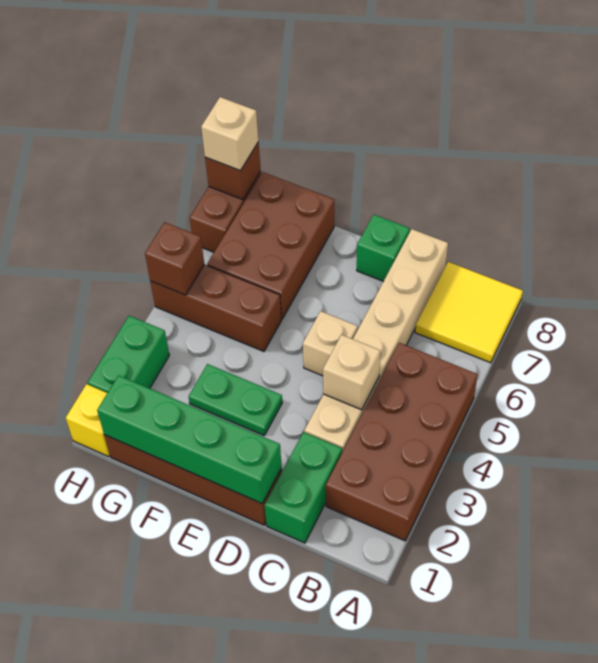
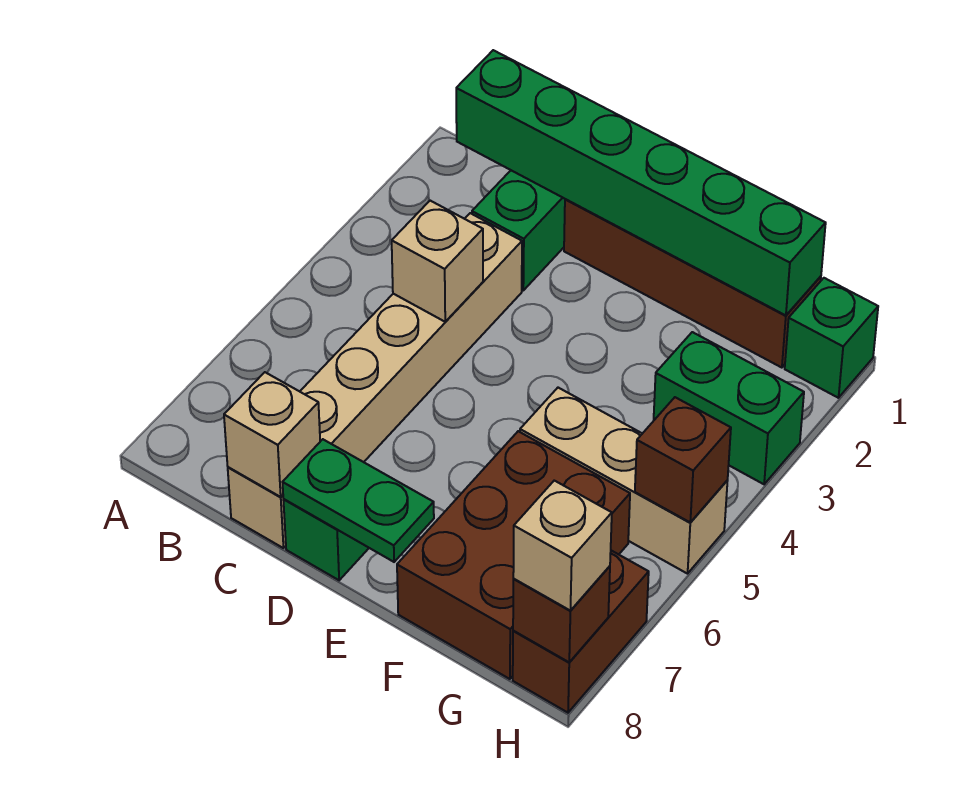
brown 2x4 brick [326,343,478,541] -> none
yellow 2x2 tile [415,262,523,363] -> none
green 1x4 brick [97,375,282,503] -> green 1x6 brick [456,50,826,315]
tan 1x1 brick [303,311,358,376] -> tan 1x1 brick moved to [224,372,320,497]
green 1x2 plate [189,364,282,436] -> green 1x2 plate moved to [283,439,434,562]
brown 1x3 brick [150,264,282,351] -> tan 1x3 brick [520,388,727,574]
yellow 1x1 brick [66,384,110,457] -> green 1x1 brick [785,278,878,398]
green 1x2 brick [88,316,169,393] -> green 1x2 brick turned to [654,332,804,484]

